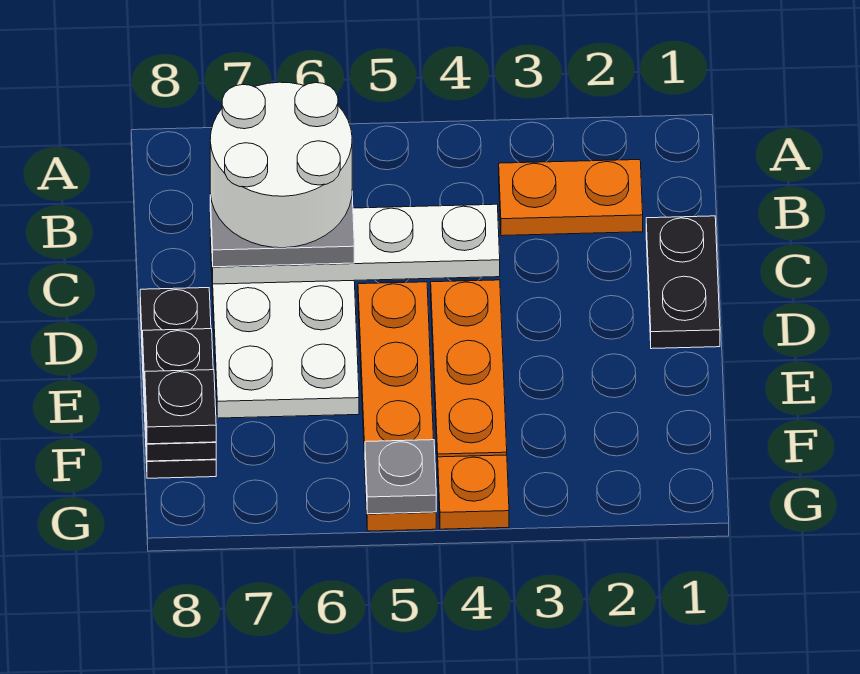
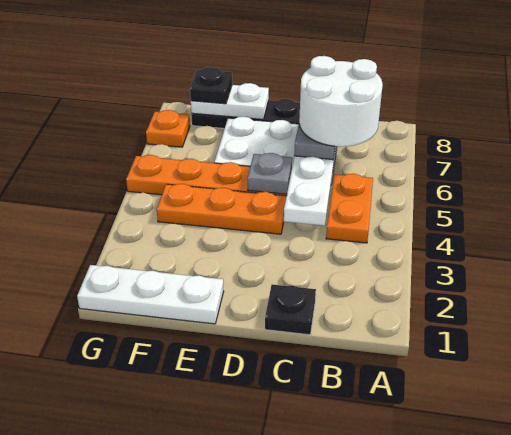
orange 1x2 plate [499,160,643,236] -> orange 1x2 plate moved to [326,174,373,243]
black 1x2 plate [646,216,720,349] -> black 1x1 plate [265,284,316,335]
none -> white 1x3 plate [77,265,224,324]
black 1x2 plate [143,329,216,461] -> white 1x2 plate [191,83,269,119]
orange 1x1 plate [438,455,509,529] -> orange 1x1 plate moved to [146,110,190,147]
grey 1x1 plate [365,440,436,514] -> grey 1x1 plate moved to [248,153,292,194]

